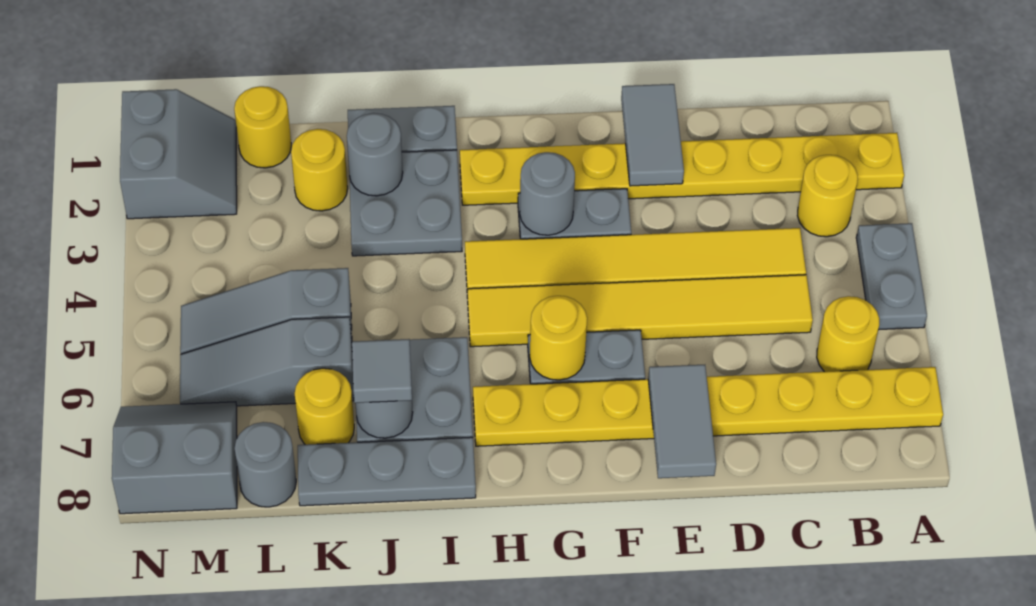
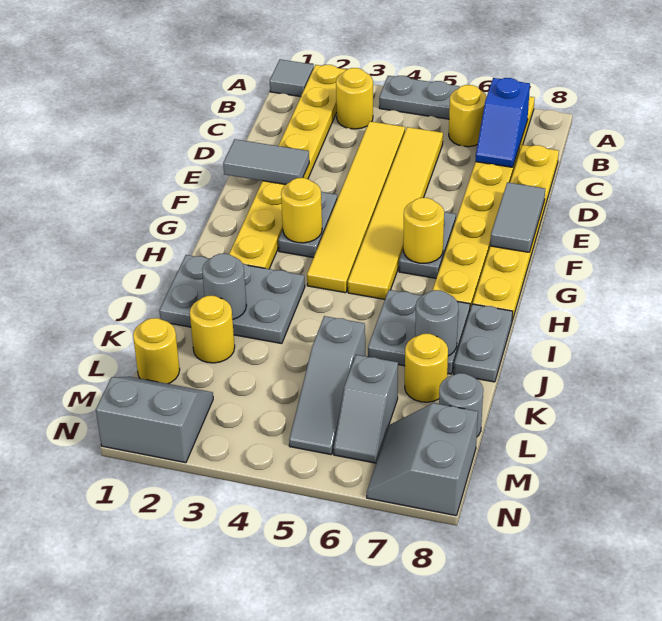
none -> blue 1x2 slope [475,78,530,167]
none -> yellow 1x6 plate [473,145,559,321]
grey 1x2 tile [648,365,716,478] -> grey 1x2 tile turned to [490,182,545,252]
grey 1x1 round brick [520,152,575,235] -> yellow 1x1 round brick [281,178,322,243]
grey 1x3 plate [298,437,476,506] -> grey 1x2 plate [454,304,513,382]
grey 1x1 tile [352,339,412,403] -> grey 1x1 tile moved to [270,59,314,97]
grey 1x3 slope [180,317,354,406] -> grey 1x2 slope [334,355,398,463]

